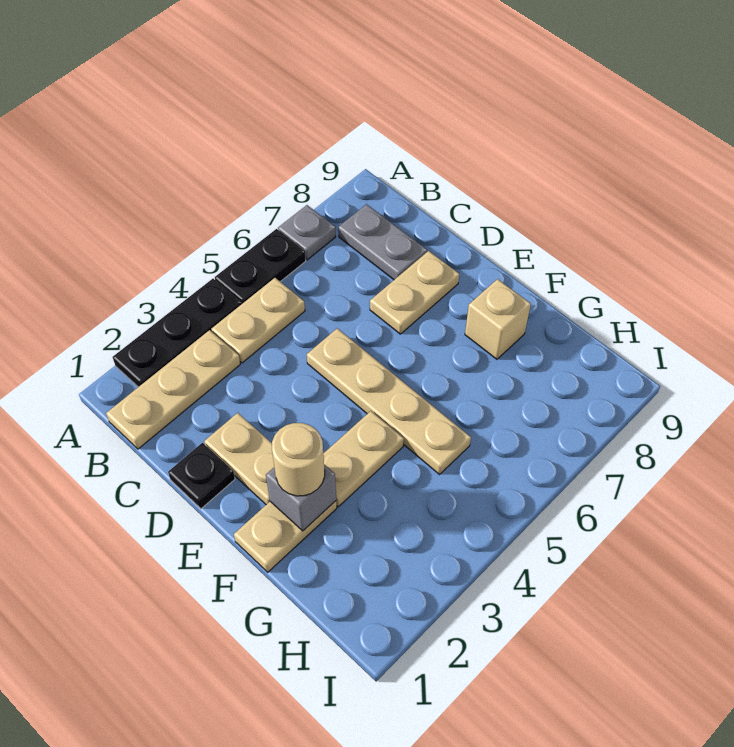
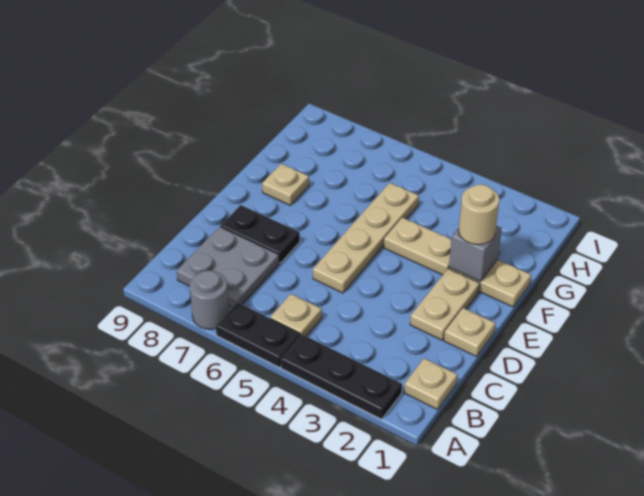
grey 1x1 plate [278,205,336,260] -> grey 1x1 round brick [190,270,229,329]
tan 1x3 plate [106,330,240,449] -> tan 1x1 plate [404,358,457,410]
tan 1x2 plate [211,278,305,363] -> tan 1x1 plate [270,294,322,336]
grey 1x2 plate [338,204,427,280] -> grey 2x2 plate [177,227,279,307]
black 1x1 plate [168,443,235,509] -> tan 1x1 plate [444,308,496,357]
tan 1x2 plate [370,251,459,334] -> black 1x2 plate [221,205,300,263]
tan 1x1 brick [465,279,531,359] -> tan 1x1 plate [262,164,309,205]

